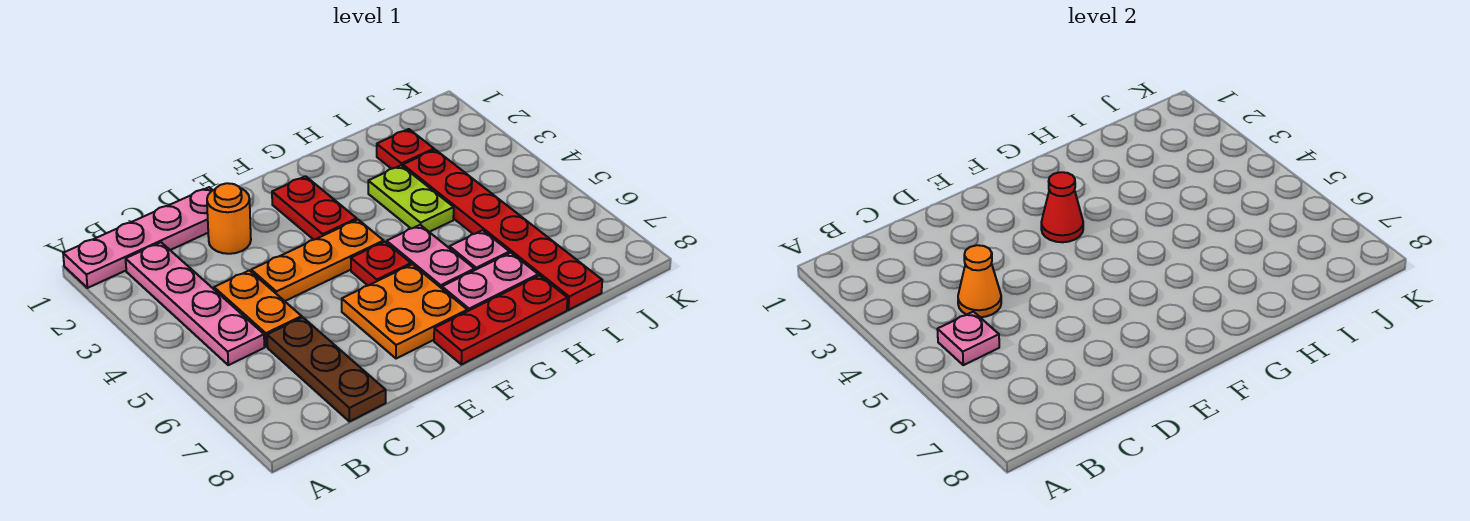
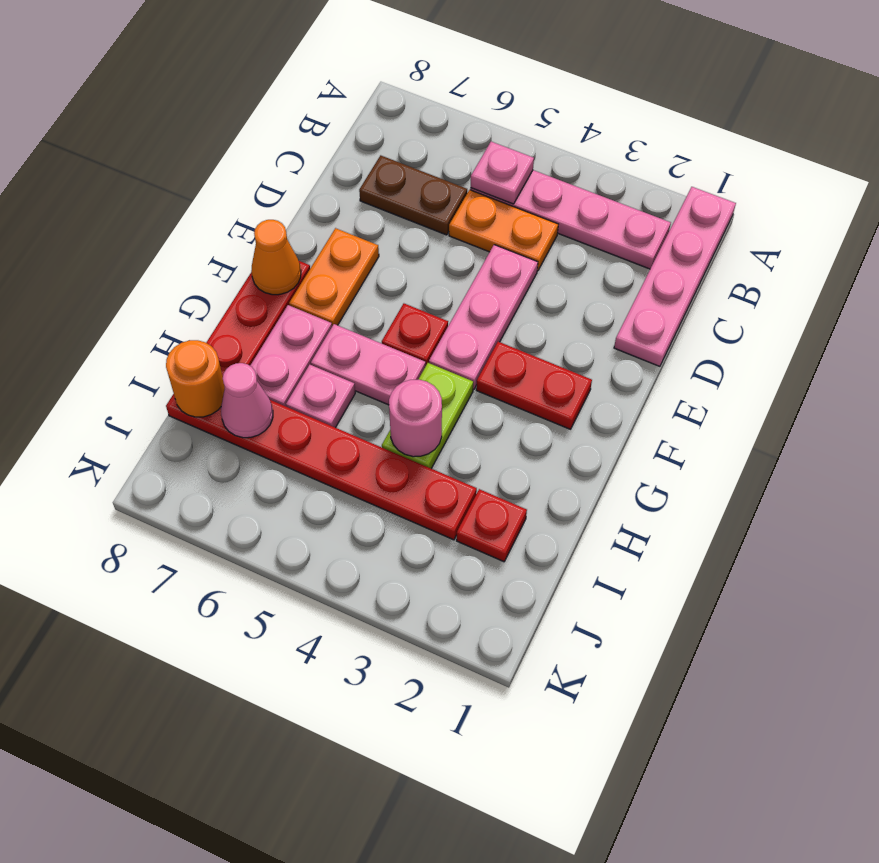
orange 1x1 cone [958,245,1001,317] -> orange 1x1 cone moved to [251,220,301,295]
brown 1x3 plate [267,317,386,422] -> brown 1x2 plate [359,155,467,235]
orange 1x1 round brick [207,183,251,254] -> orange 1x1 round brick moved to [166,340,225,417]
orange 1x3 plate [251,220,384,301] -> pink 1x3 plate [429,245,538,389]
orange 2x2 plate [342,264,467,359] -> orange 1x2 plate [289,228,379,326]
red 1x1 cone [1041,172,1083,242] -> none
lime 1x2 plate [368,165,454,232] -> lime 1x2 plate turned to [382,363,473,469]
none -> pink 1x1 round brick [389,380,442,457]
none -> pink 1x1 cone [221,363,273,438]

